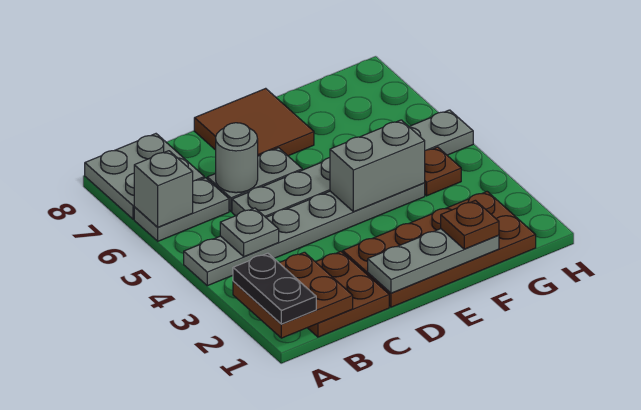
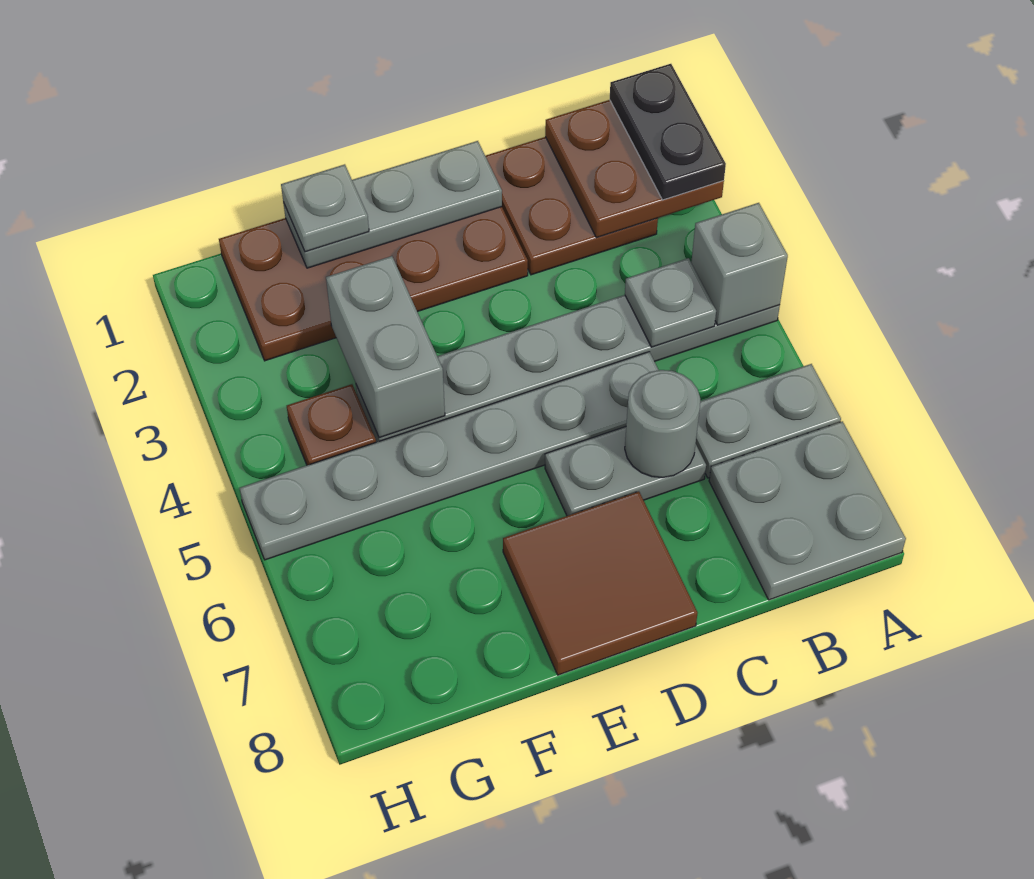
grey 1x1 brick [134,151,193,227] -> grey 1x1 brick moved to [691,203,788,325]
grey 1x2 brick [330,120,425,212] -> grey 1x2 brick turned to [326,256,445,438]
brown 1x1 plate [441,200,499,249] -> grey 1x1 plate [281,164,369,252]

